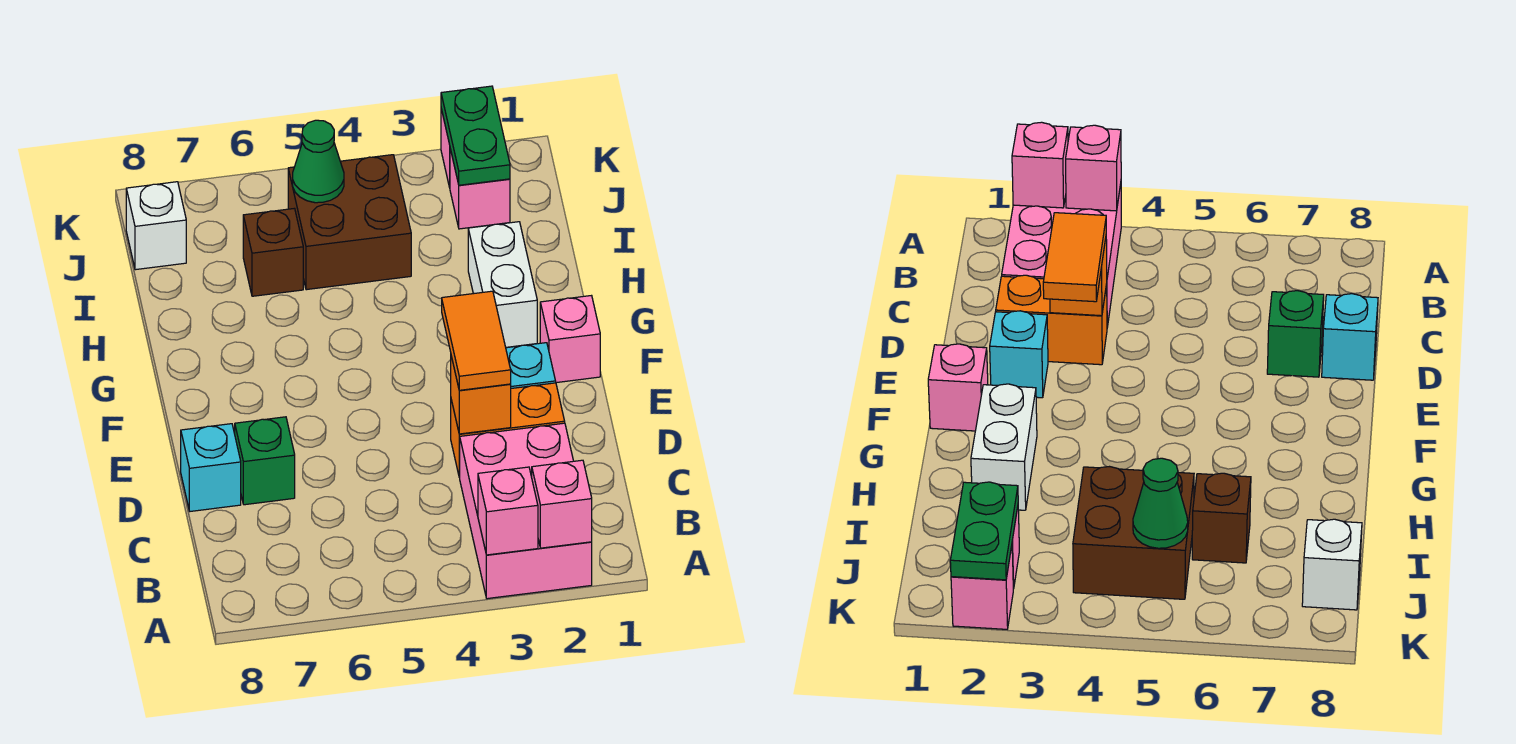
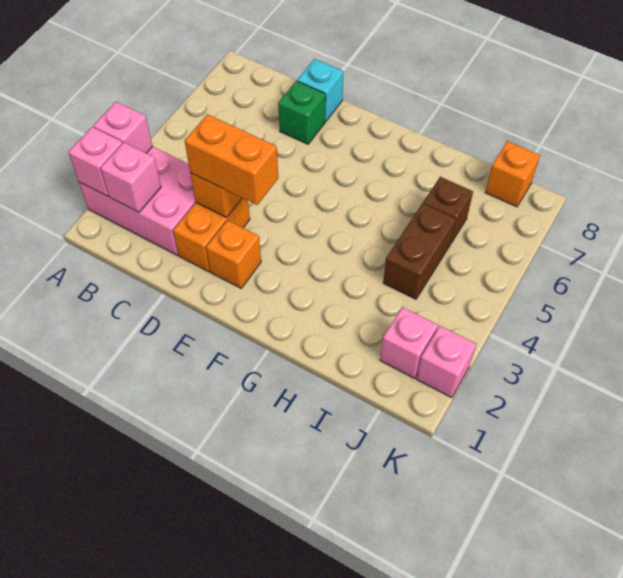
orange 1x2 tile [442,291,511,390] -> orange 1x2 brick [185,114,278,205]
cyan 1x1 brick [506,343,556,388] -> orange 1x1 brick [206,220,261,288]
pink 1x1 brick [540,296,600,383] -> pink 1x1 brick moved to [100,142,161,212]
white 1x2 brick [468,222,537,347] -> none
brown 2x2 brick [288,155,411,290] -> brown 1x2 brick [383,203,456,299]
green 1x2 plate [441,86,510,185] -> none
green 1x1 cone [293,120,344,203] -> none
white 1x1 brick [126,182,186,270] -> orange 1x1 brick [485,141,540,207]

